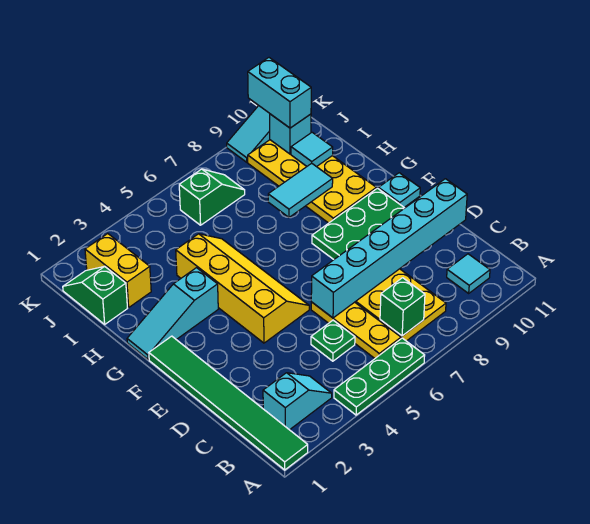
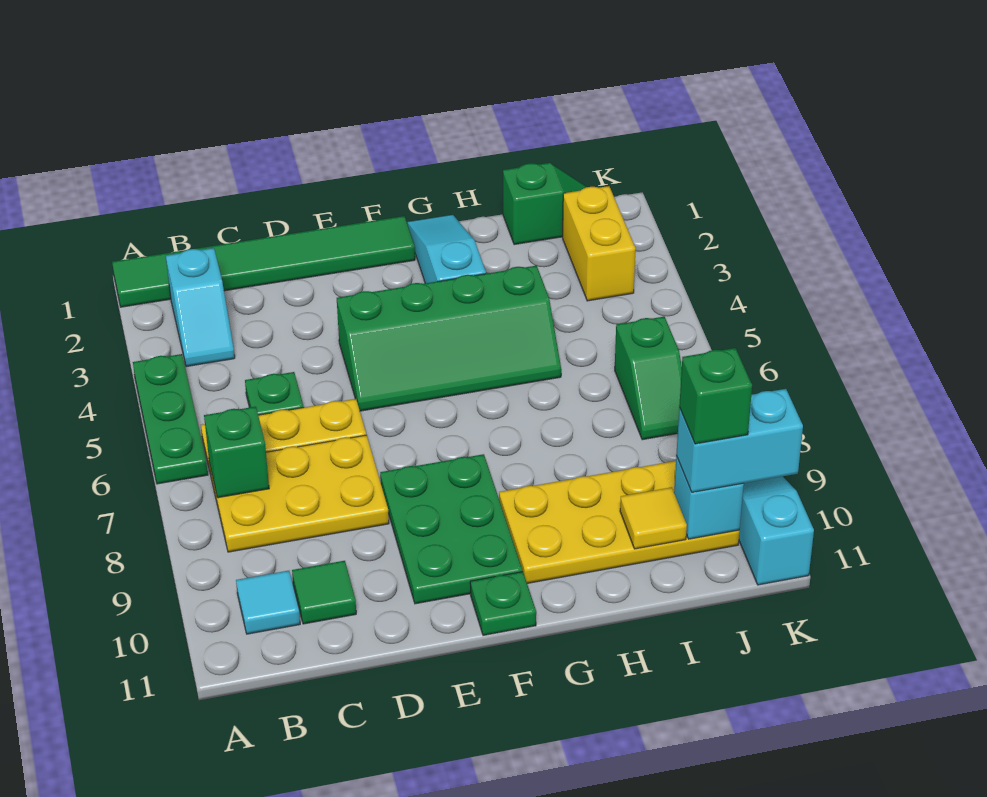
none -> green 1x1 tile [292,561,356,624]
cyan 1x6 brick [311,179,467,318] -> none
yellow 2x4 slope [176,234,309,343] -> green 2x4 slope [337,266,561,411]
cyan 1x1 plate [378,173,420,207] -> green 1x1 plate [470,572,536,635]
cyan 1x2 tile [268,163,333,217] -> none
yellow 1x2 brick [85,234,151,307] -> yellow 1x2 brick turned to [563,186,636,301]
cyan 1x1 tile [291,132,333,167] -> yellow 1x1 tile [620,487,687,549]
none -> green 1x1 brick [679,348,752,444]

